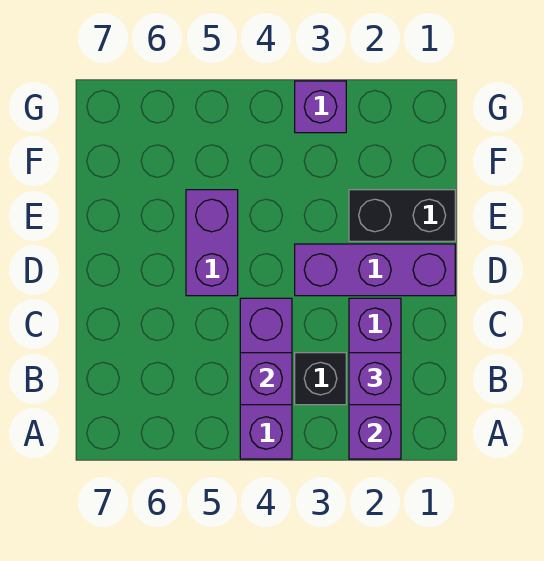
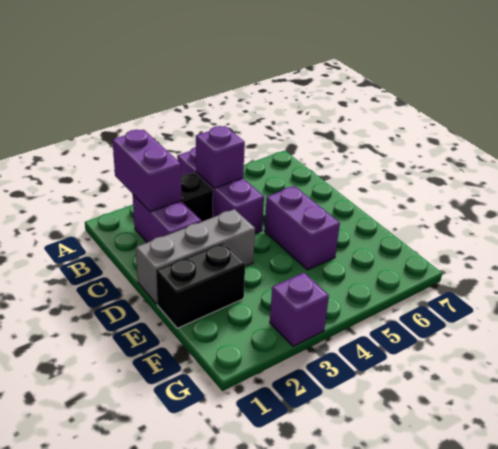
purple 1x1 brick [349,353,401,405] -> none
purple 1x3 brick [295,244,455,296] -> grey 1x3 brick [136,209,255,304]

